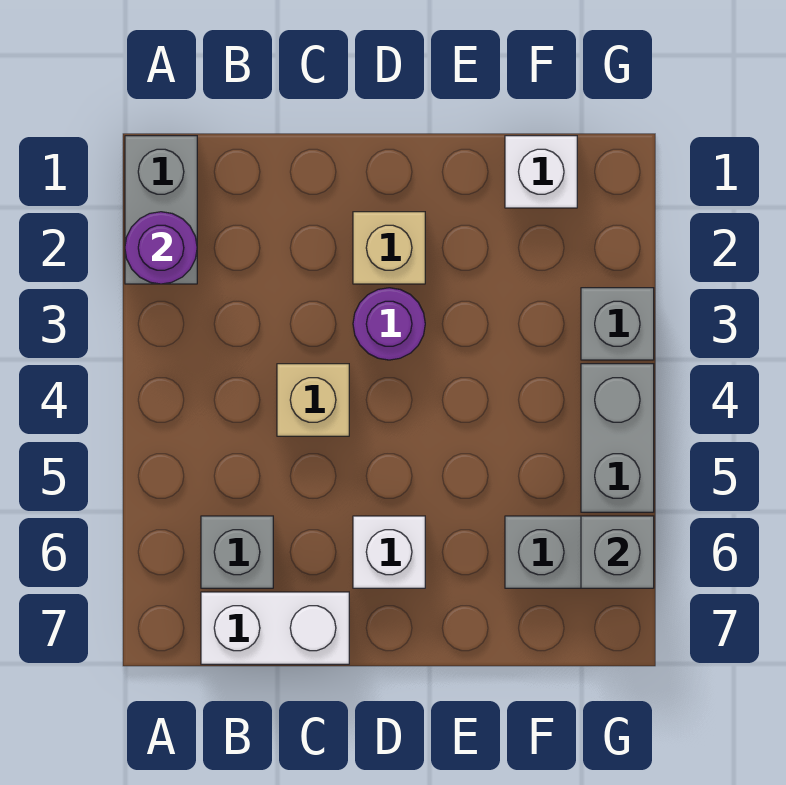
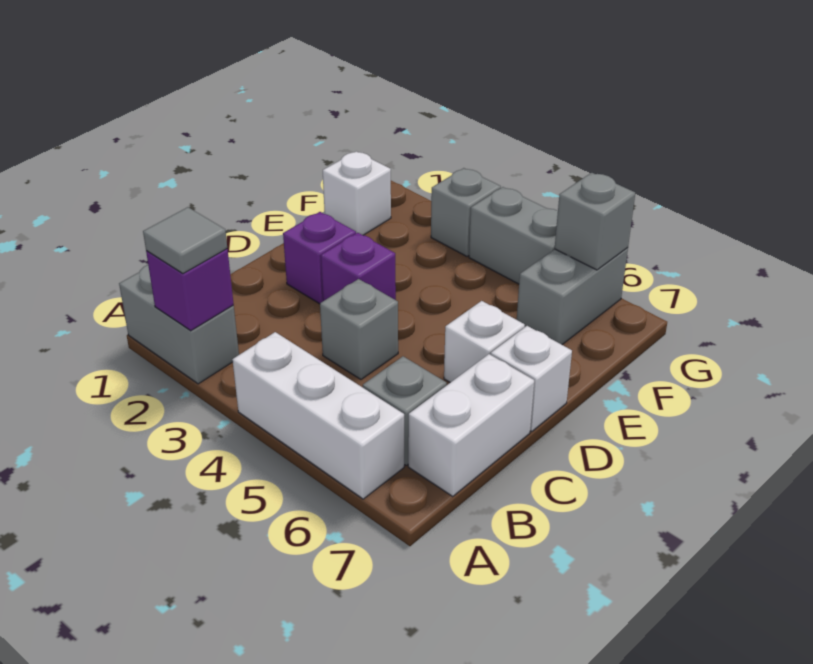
purple 1x1 round brick [125,212,197,284] -> purple 1x1 brick [146,249,234,331]
none -> grey 1x1 tile [143,207,227,274]
none -> white 1x3 brick [232,332,404,499]
tan 1x1 brick [277,364,349,436] -> grey 1x1 brick [320,279,398,379]
tan 1x1 brick [353,212,425,284] -> purple 1x1 brick [283,212,356,304]
purple 1x1 round brick [353,288,425,360] -> purple 1x1 brick [321,233,396,301]
none -> white 1x1 brick [491,326,572,431]

